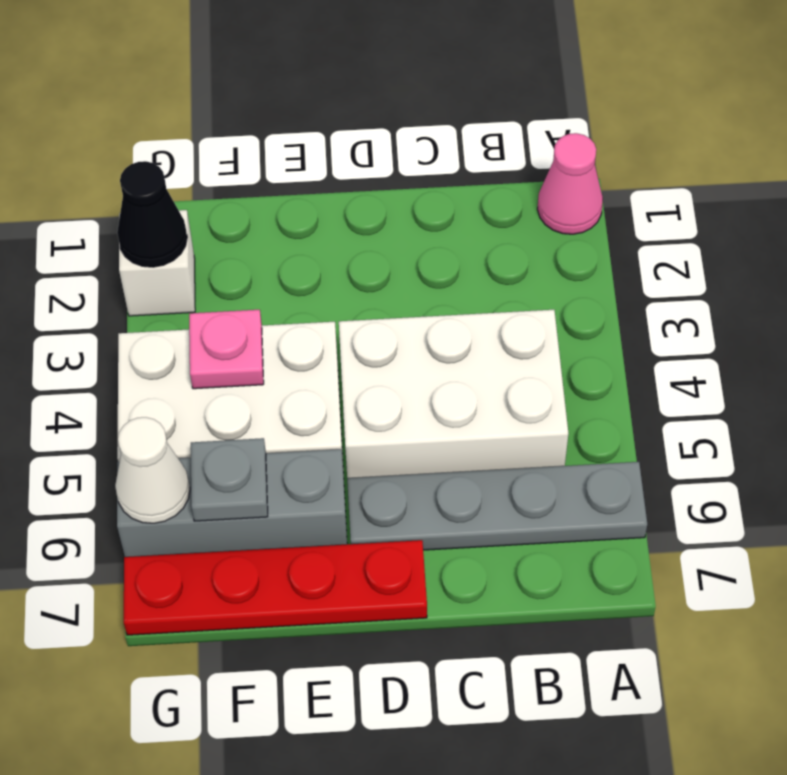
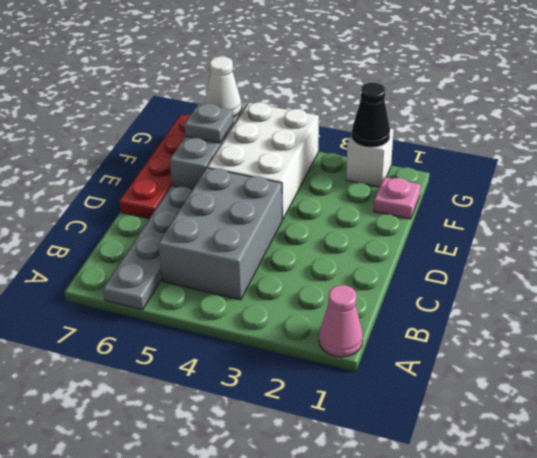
white 2x3 brick [339,310,568,478] -> grey 2x3 brick [158,168,282,300]
pink 1x1 plate [189,310,264,389] -> pink 1x1 plate moved to [374,177,421,219]

